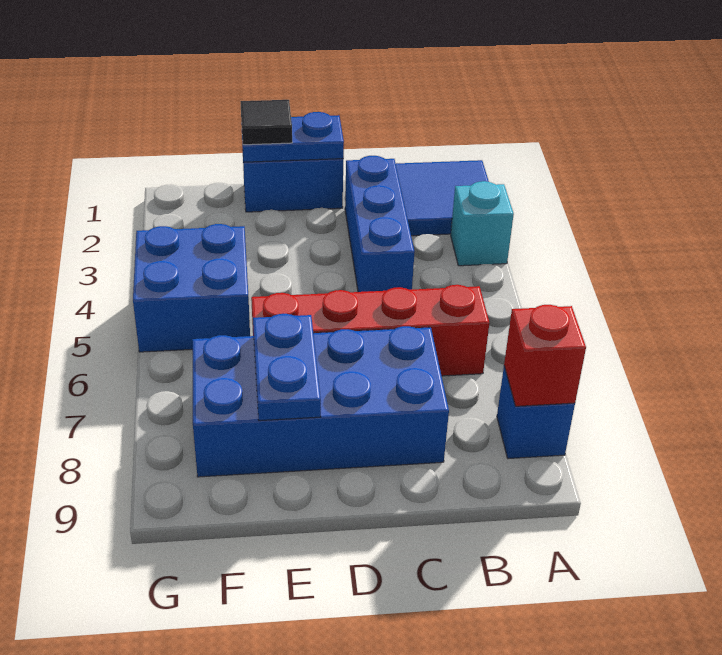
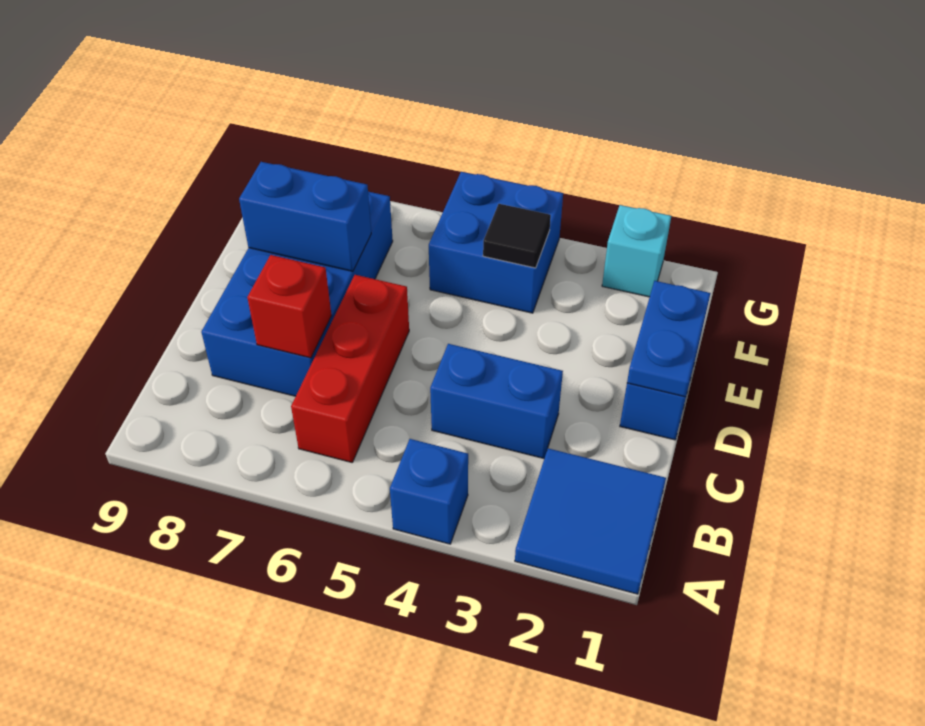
cyan 1x1 brick [451,181,514,266] -> cyan 1x1 brick moved to [602,205,671,297]
blue 1x1 brick [497,366,575,459] -> blue 1x1 brick moved to [390,439,468,544]
red 1x1 brick [504,305,586,406] -> red 1x1 brick moved to [247,255,332,358]
red 1x4 brick [251,285,489,376] -> red 1x3 brick [291,275,409,462]
blue 1x3 brick [345,156,415,292] -> blue 1x2 brick [430,344,563,458]
black 1x1 tile [240,100,292,145] -> black 1x1 tile moved to [483,204,551,268]
blue 1x2 plate [253,314,321,421] -> blue 1x2 brick [239,162,371,271]

